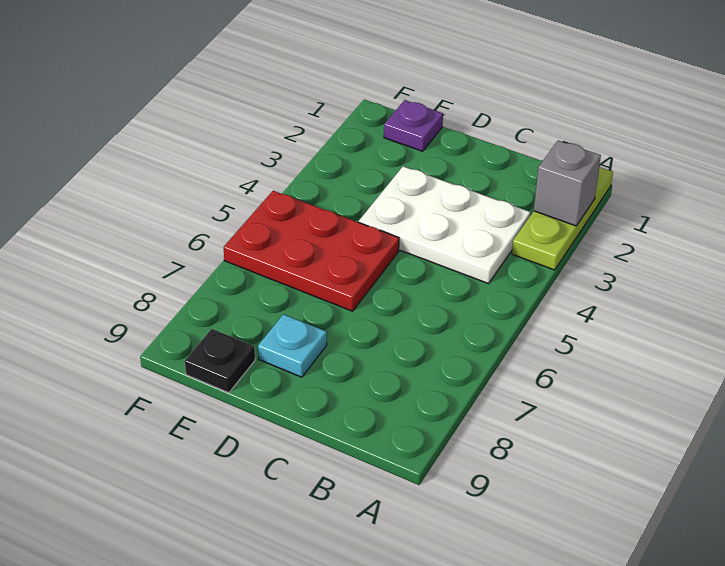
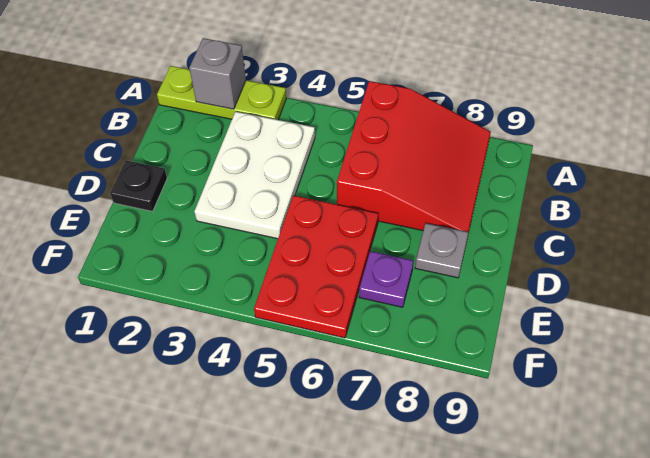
none -> red 3x3 slope [337,81,491,232]
cyan 1x1 plate [258,314,327,377] -> grey 1x1 plate [415,223,468,278]
purple 1x1 plate [384,100,443,151] -> purple 1x1 plate moved to [359,251,413,307]
black 1x1 plate [185,329,255,393] -> black 1x1 plate moved to [110,161,167,211]

